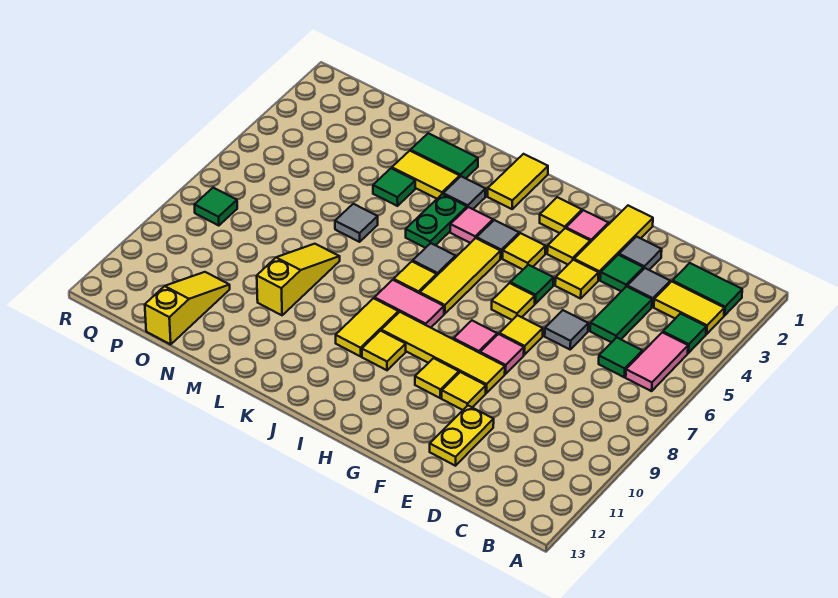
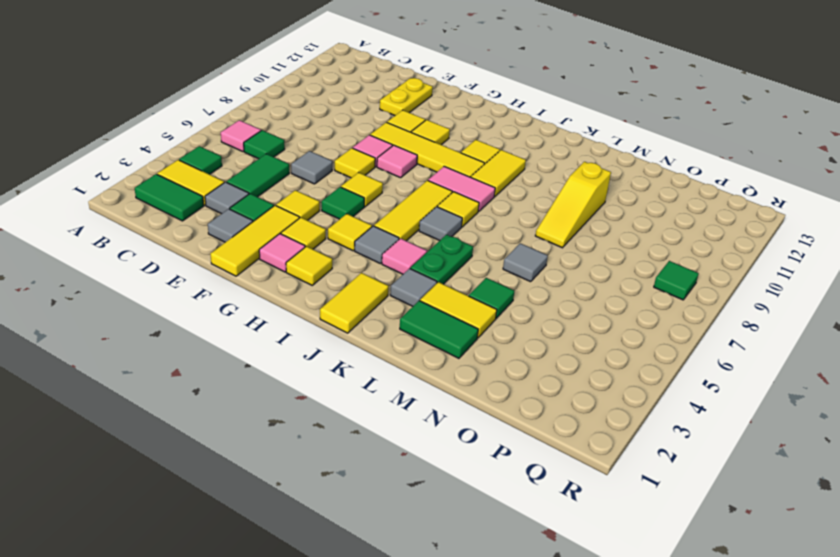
pink 1x2 tile [626,332,688,391] -> pink 1x1 tile [221,120,261,152]
yellow 1x3 slope [145,272,230,344] -> none

